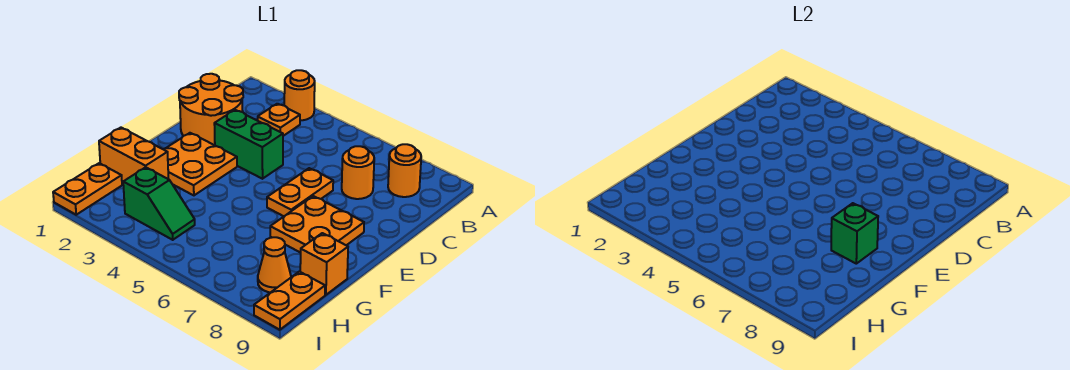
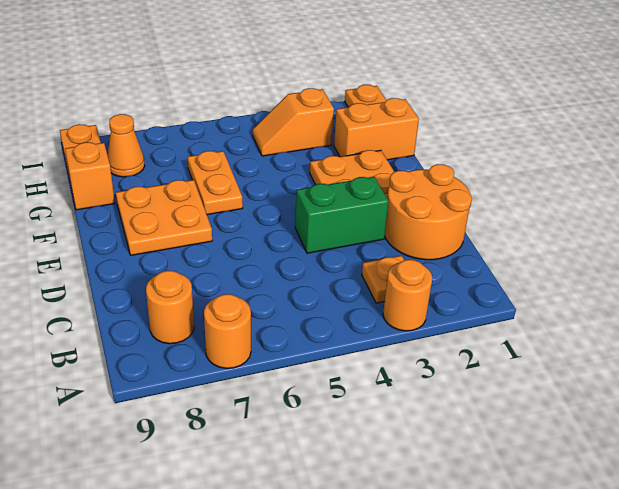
orange 1x1 round brick [342,146,374,199] -> orange 1x1 round brick moved to [204,294,251,368]
orange 1x2 plate [267,168,333,216] -> orange 1x2 plate moved to [188,151,243,215]
green 1x1 brick [831,203,878,264] -> none
green 1x2 slope [123,167,195,240] -> orange 1x2 slope [253,88,334,156]

